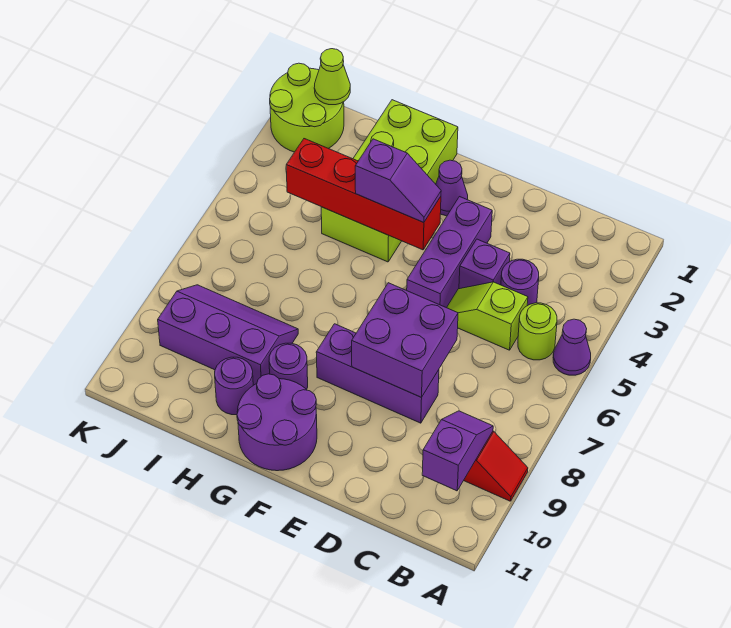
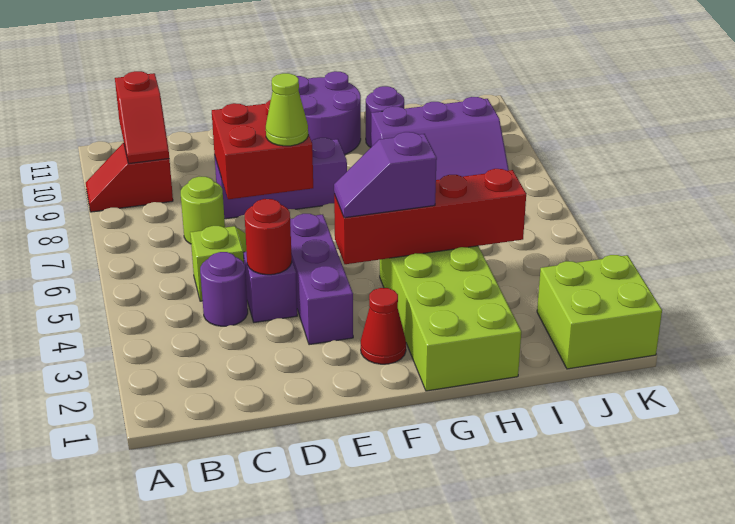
purple 1x1 cone [553,319,591,375] -> none
lime 1x1 round brick [518,303,557,360] -> lime 1x1 round brick moved to [181,177,225,244]
purple 1x2 slope [422,411,493,491] -> red 1x2 slope [115,71,169,164]
none -> red 1x1 round brick [245,199,292,275]
purple 2x2 brick [352,283,458,397] -> red 2x2 brick [212,100,313,199]
purple 1x1 cone [436,160,468,216] -> red 1x1 cone [361,288,406,364]
purple 1x1 round brick [269,343,308,390] -> none
lime 2x2 round brick [270,63,344,152] -> lime 2x2 brick [537,255,662,369]
lime 1x1 cone [314,49,350,105] -> lime 1x1 cone moved to [266,73,308,146]

